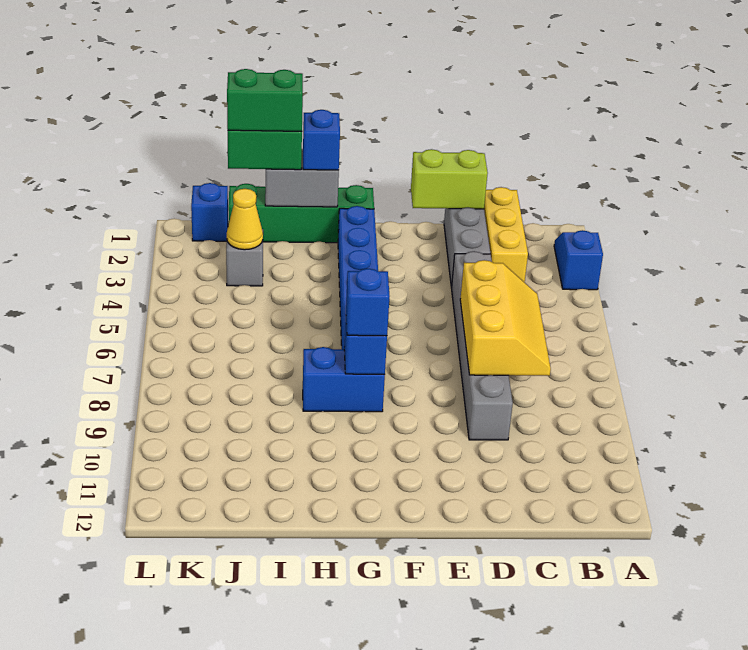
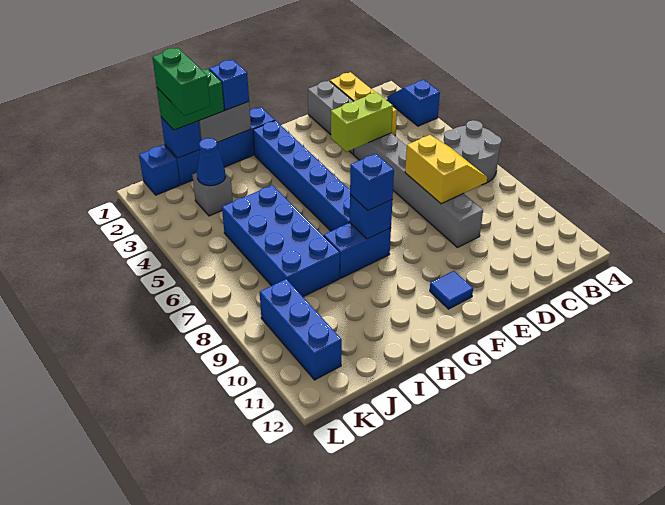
none -> grey 2x2 round brick [444,120,501,184]
yellow 2x3 slope [460,260,551,376] -> yellow 2x2 slope [405,135,487,204]
lime 1x2 brick [411,149,488,209] -> lime 1x2 brick moved to [331,92,393,152]
none -> blue 1x1 tile [430,271,473,309]
green 1x4 brick [228,184,374,243] -> blue 1x4 brick [165,107,275,185]
green 1x2 brick [227,69,303,131] -> green 1x2 brick turned to [152,48,210,115]
none -> blue 2x4 brick [222,185,340,297]
none -> blue 1x1 brick [161,117,201,158]
yellow 1x1 cone [227,189,263,250] -> blue 1x1 cone [197,138,226,186]
none -> blue 1x3 brick [260,279,342,380]

